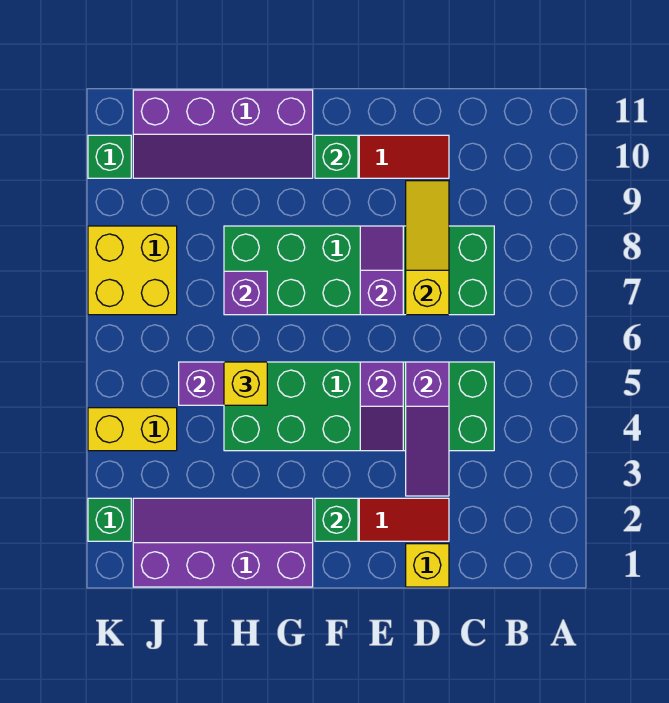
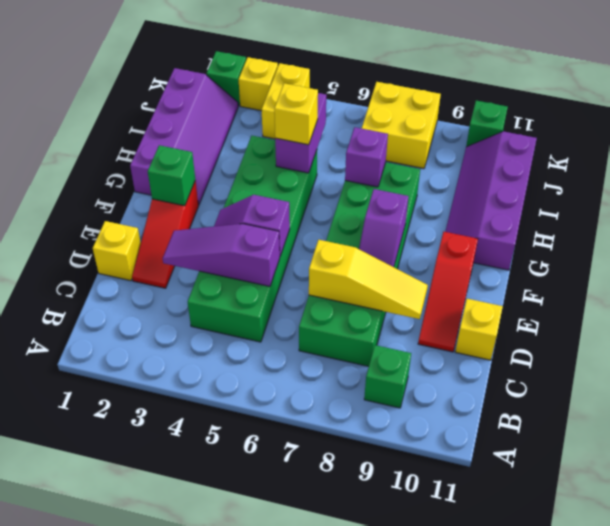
none -> yellow 1x1 brick [455,299,503,360]
purple 1x2 slope [360,226,403,315] -> purple 1x2 slope turned to [359,189,409,267]
green 1x1 brick [315,135,358,178] -> green 1x1 brick moved to [364,345,411,408]
none -> yellow 1x1 brick [239,57,278,111]

